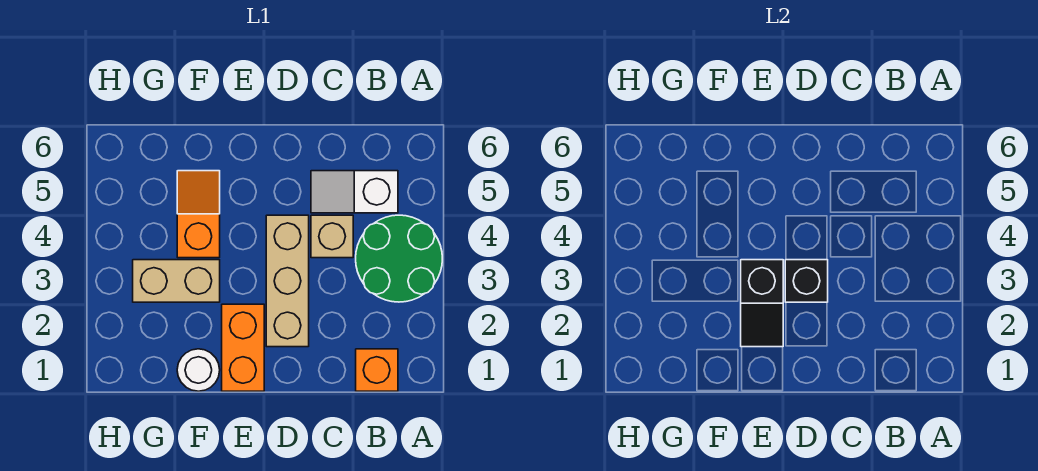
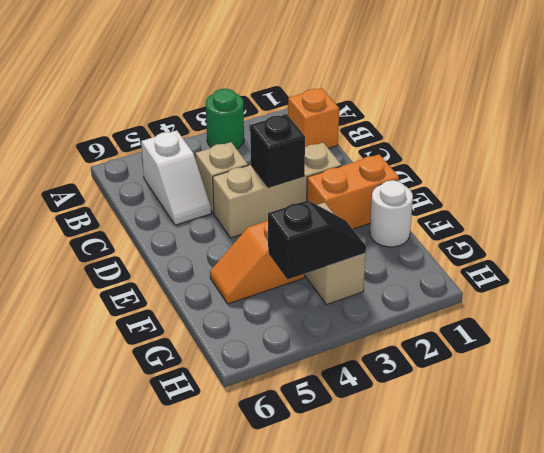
green 2x2 round brick [356,215,442,302] -> green 1x1 round brick [206,89,244,149]
black 1x2 slope [741,260,783,347] -> black 1x2 slope moved to [268,200,366,279]

